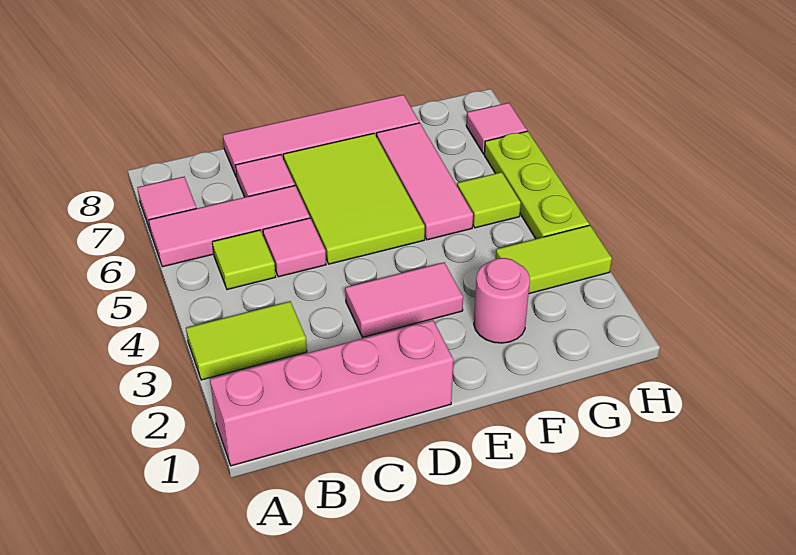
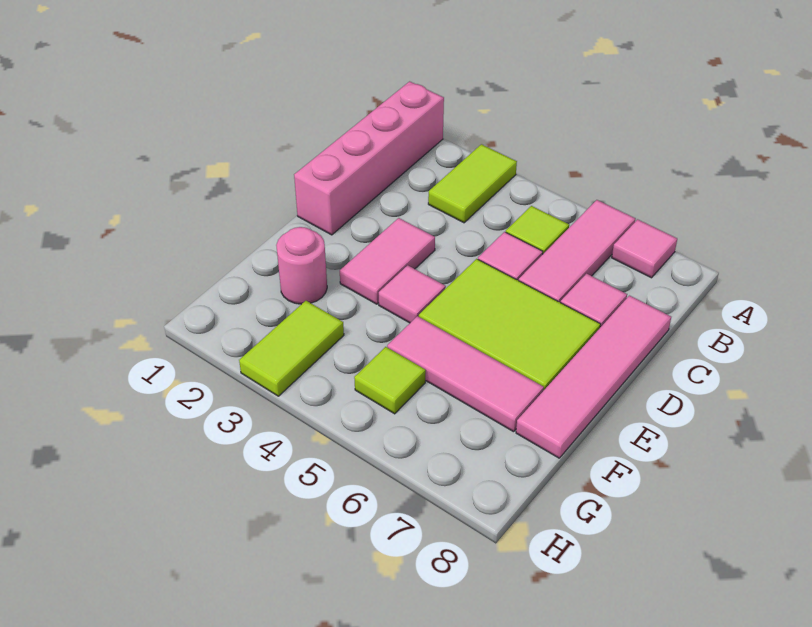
lime 1x3 plate [484,131,589,239] -> none
pink 1x1 tile [466,103,527,154] -> pink 1x1 tile moved to [379,265,446,323]

